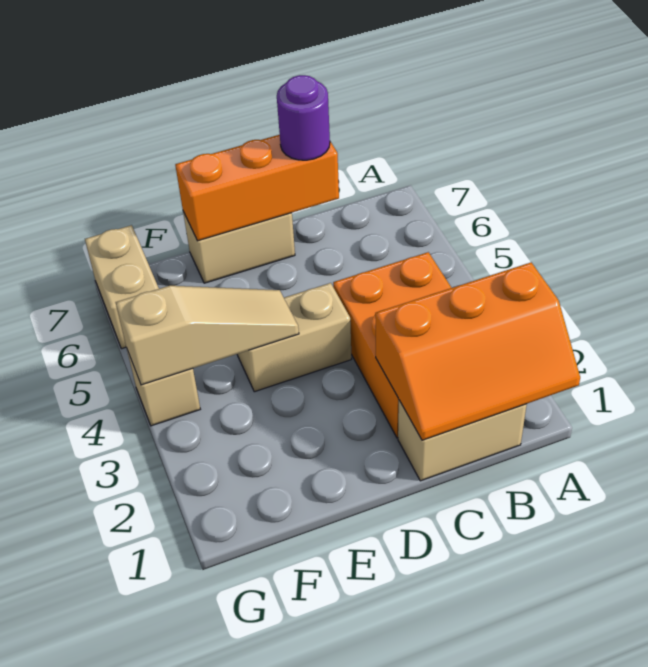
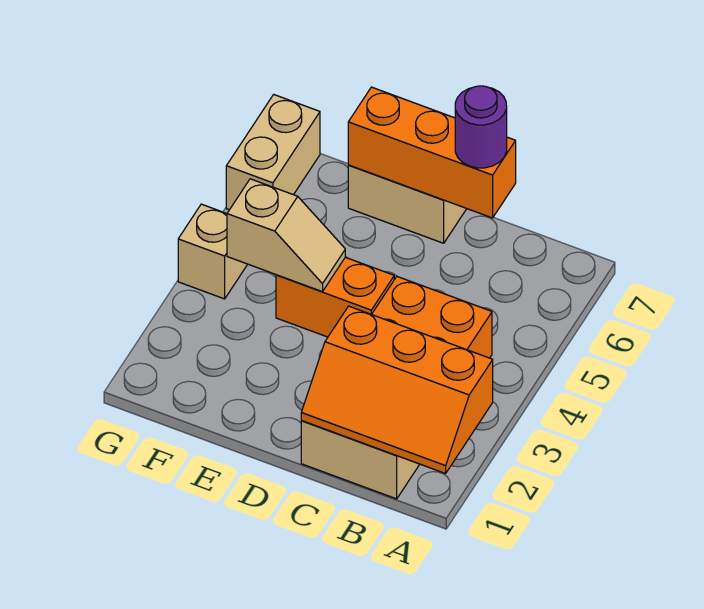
tan 1x2 brick [237,283,352,392] -> orange 1x2 brick [276,257,394,337]
tan 1x3 slope [116,286,299,385] -> tan 1x2 slope [227,179,345,292]

